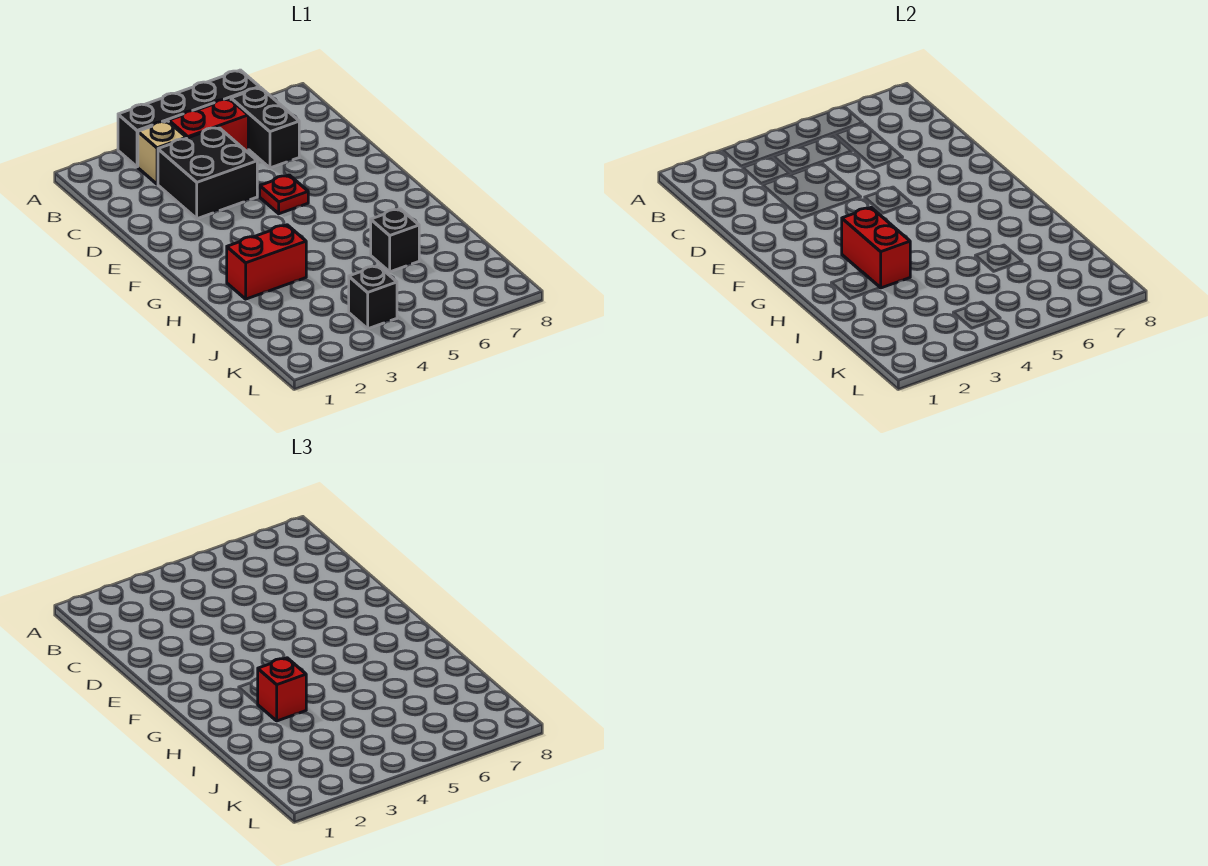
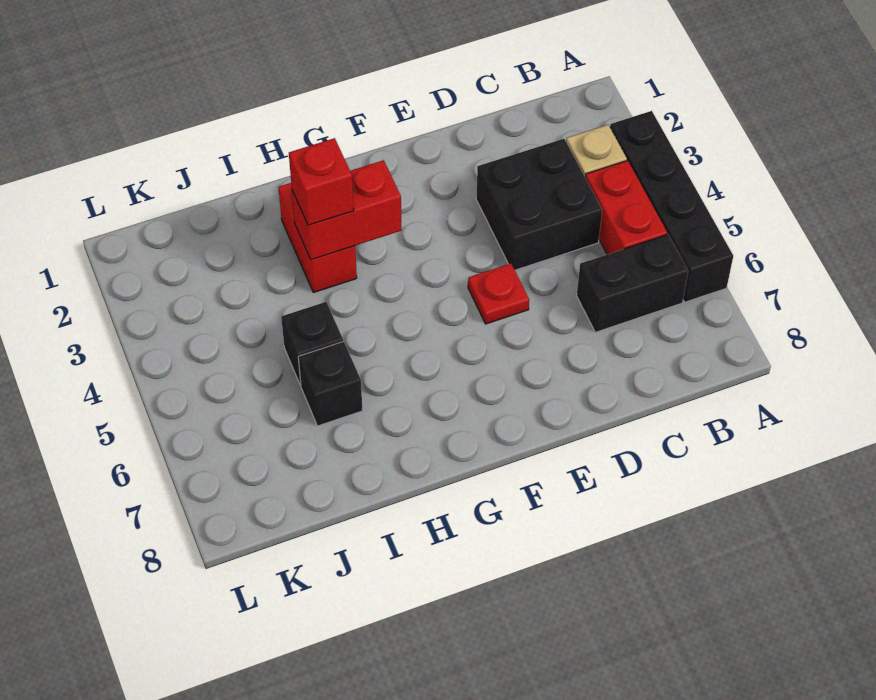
black 1x1 brick [349,266,397,329] -> black 1x1 brick moved to [281,302,343,386]

